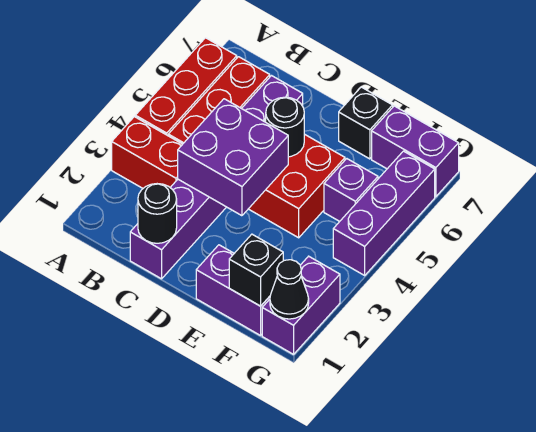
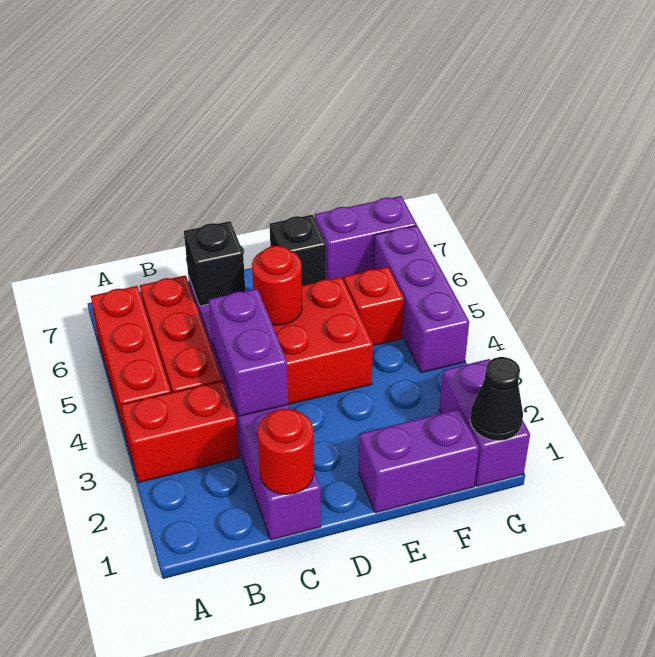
black 1x1 round brick [138,184,177,243] -> red 1x1 round brick [258,409,314,494]
purple 2x2 brick [178,99,288,216] -> purple 1x2 brick [209,289,288,416]
black 1x1 round brick [266,97,304,157] -> red 1x1 round brick [252,246,302,325]
black 1x1 brick [229,234,283,306] -> black 1x1 brick moved to [184,221,245,306]
purple 1x1 brick [324,159,378,221] -> red 1x1 brick [344,267,404,346]

